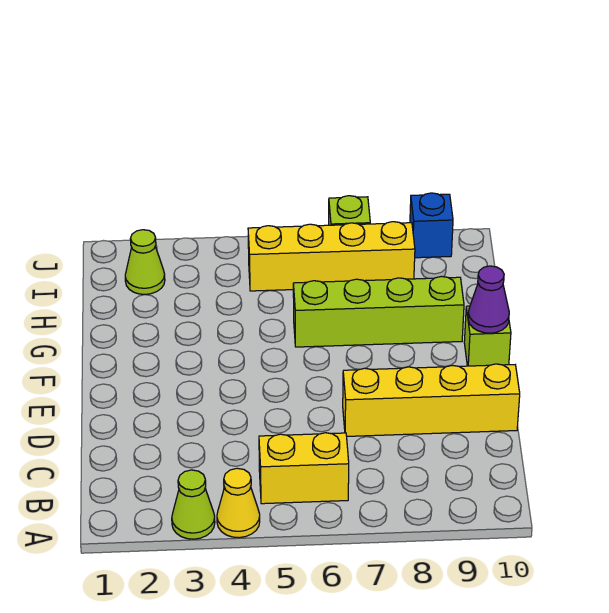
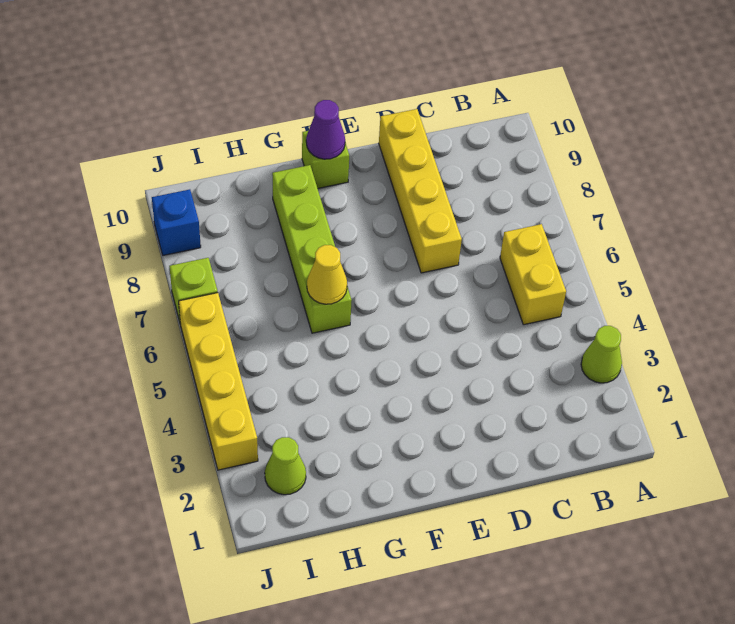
yellow 1x1 cone [217,468,260,538] -> yellow 1x1 cone moved to [307,245,347,304]
yellow 1x4 brick [248,222,415,291] -> yellow 1x4 brick moved to [179,293,258,470]

